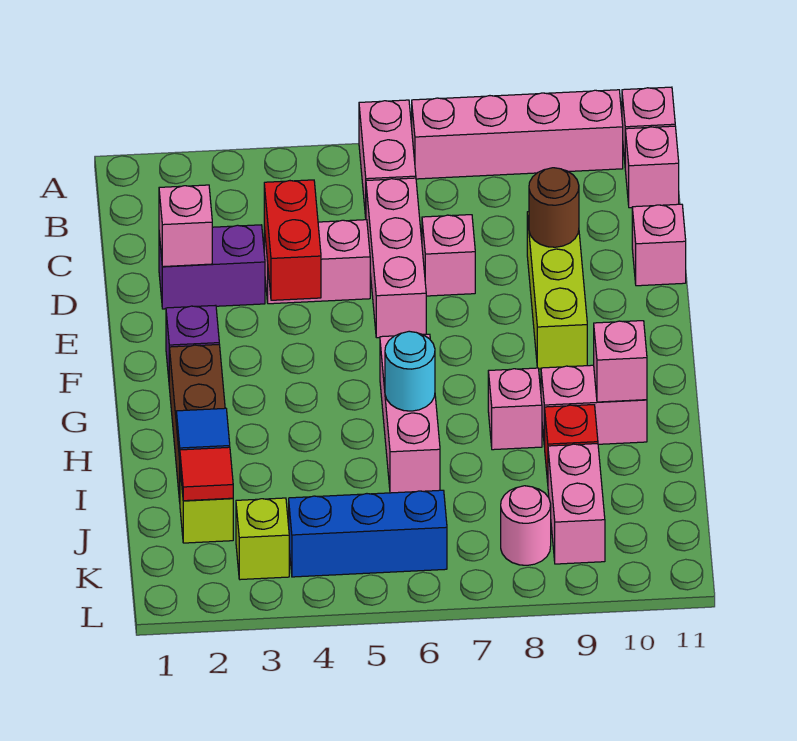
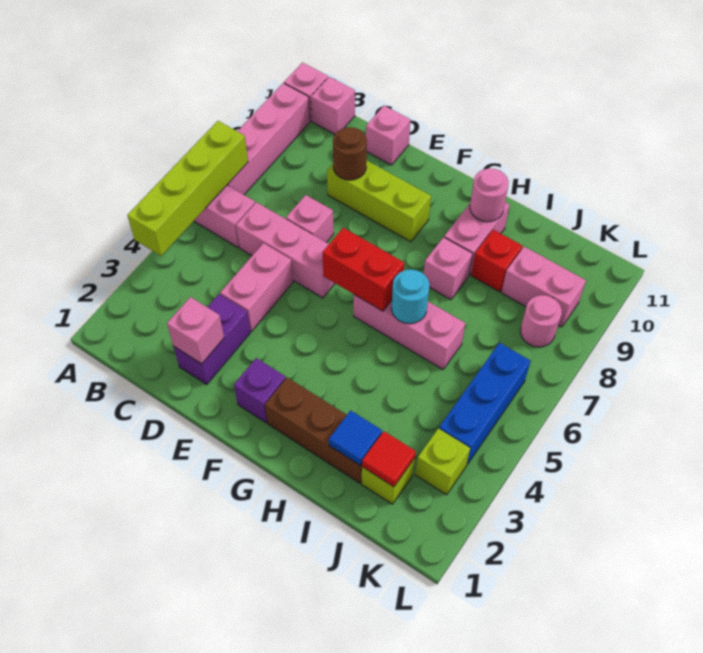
none -> lime 1x4 brick [127,121,248,256]
red 1x2 brick [264,180,321,300] -> red 1x2 brick moved to [322,228,404,311]
pink 1x1 brick [594,321,647,402] -> pink 1x1 round brick [470,168,509,222]

